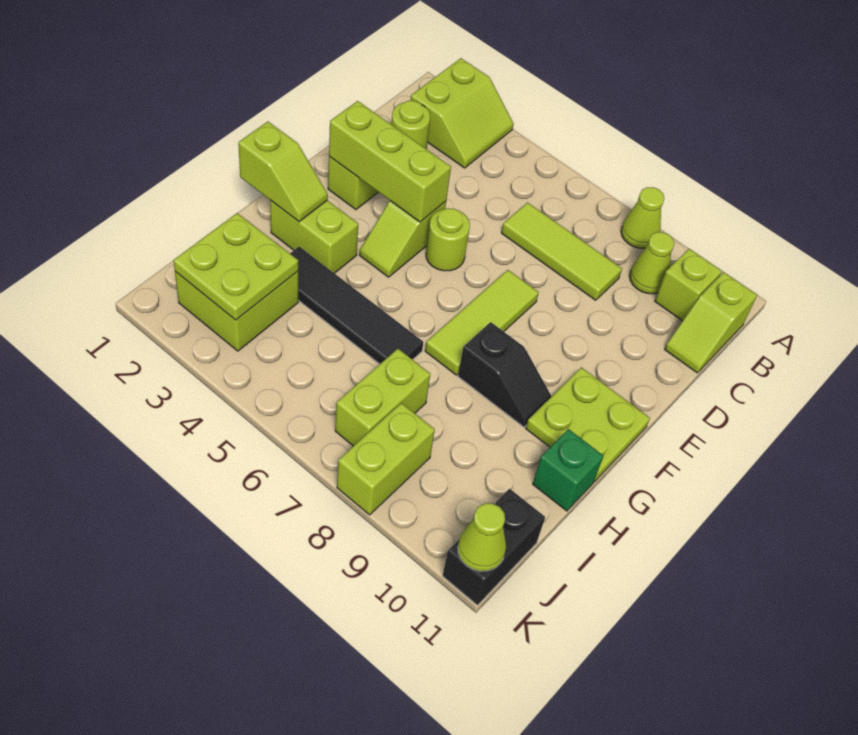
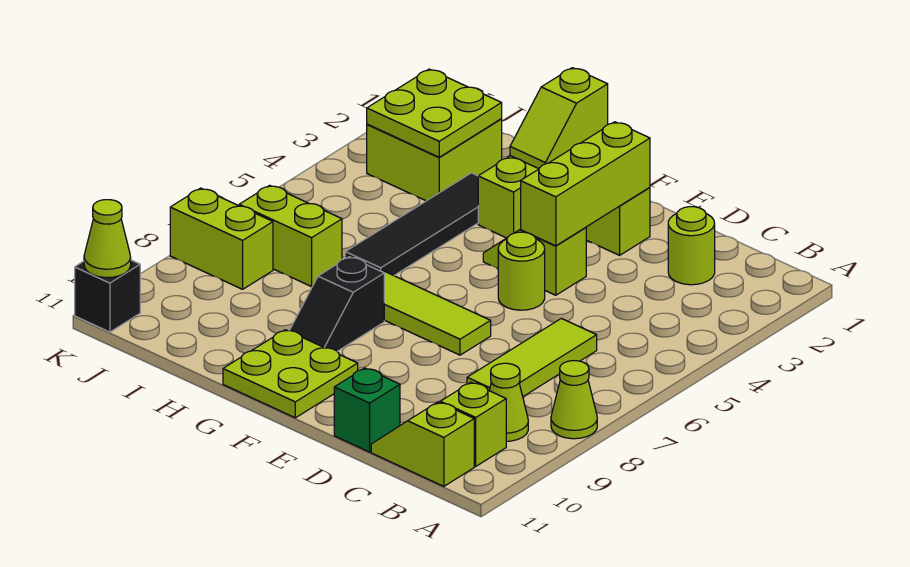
lime 2x2 slope [411,58,514,168] -> none
green 1x1 brick [533,429,603,511] -> green 1x1 brick moved to [334,368,400,452]
black 1x2 brick [443,489,545,605] -> black 1x1 brick [75,260,140,332]

